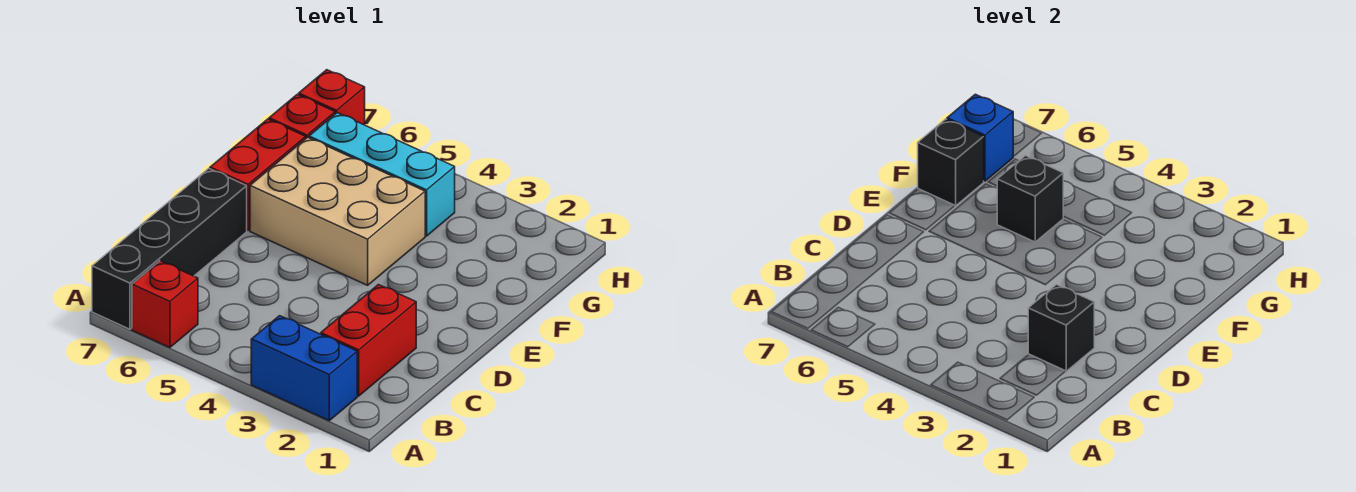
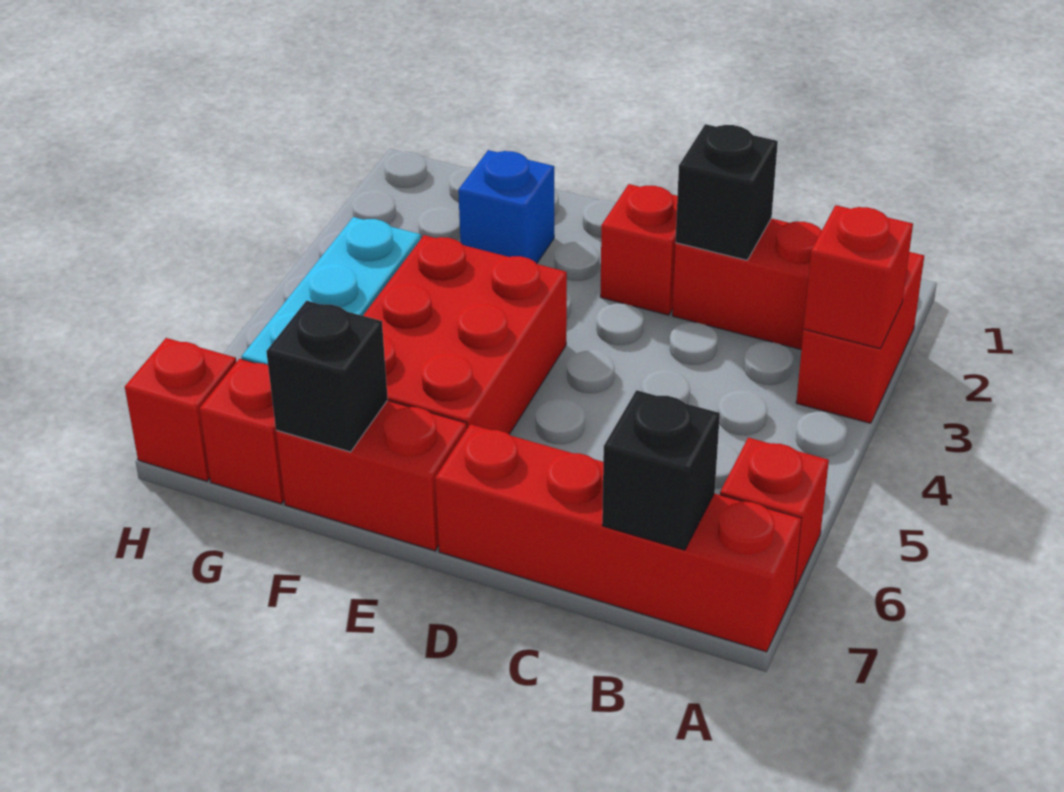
blue 1x2 brick [251,316,357,421] -> red 1x2 brick [796,252,924,423]
none -> red 1x1 brick [804,205,913,349]
black 1x4 brick [92,168,247,329] -> red 1x4 brick [435,424,801,652]
none -> red 1x1 brick [600,184,677,315]
tan 2x3 brick [250,137,425,285] -> red 2x3 brick [363,235,567,434]
black 1x1 brick [997,156,1063,242] -> black 1x1 brick moved to [602,390,720,550]
blue 1x1 brick [947,94,1014,181] -> blue 1x1 brick moved to [458,150,554,263]

